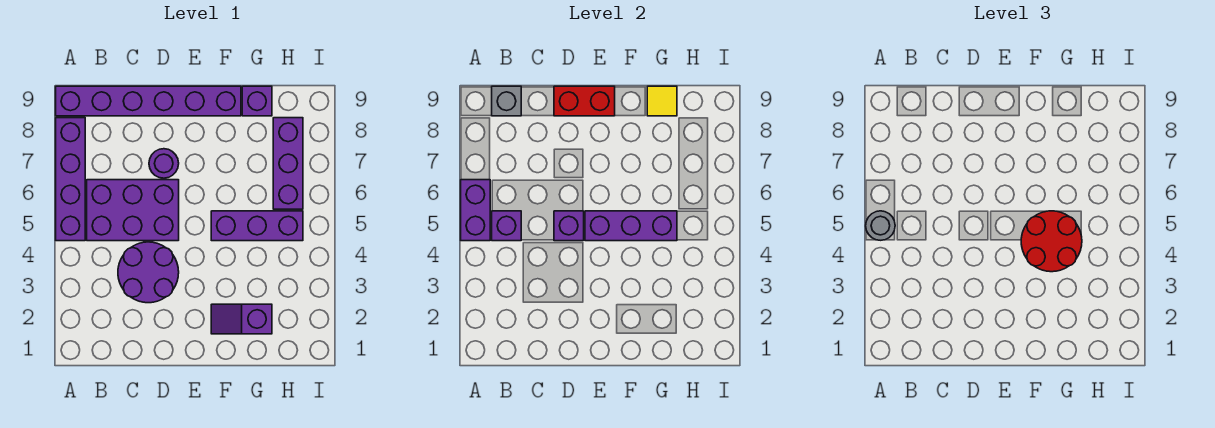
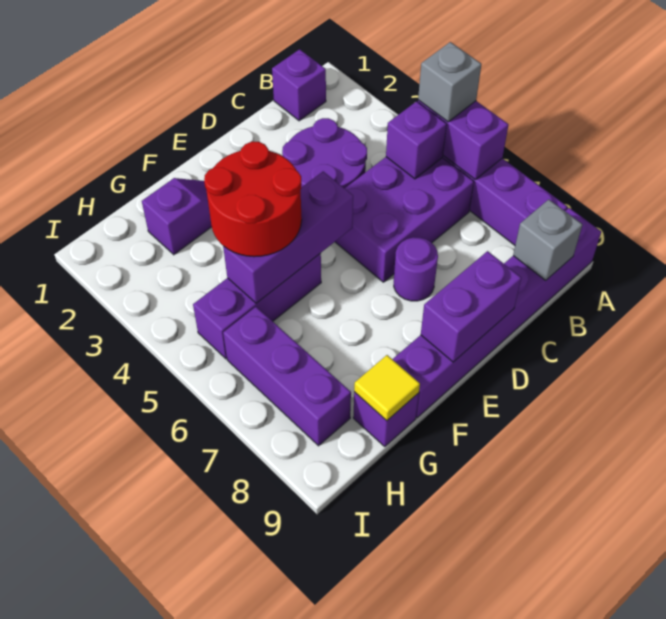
grey 1x1 round brick [866,211,895,240] -> grey 1x1 brick [418,42,481,122]
purple 1x1 brick [554,211,584,241] -> purple 1x1 brick moved to [272,49,326,121]
red 1x2 brick [554,86,615,116] -> purple 1x2 brick [421,251,521,362]

